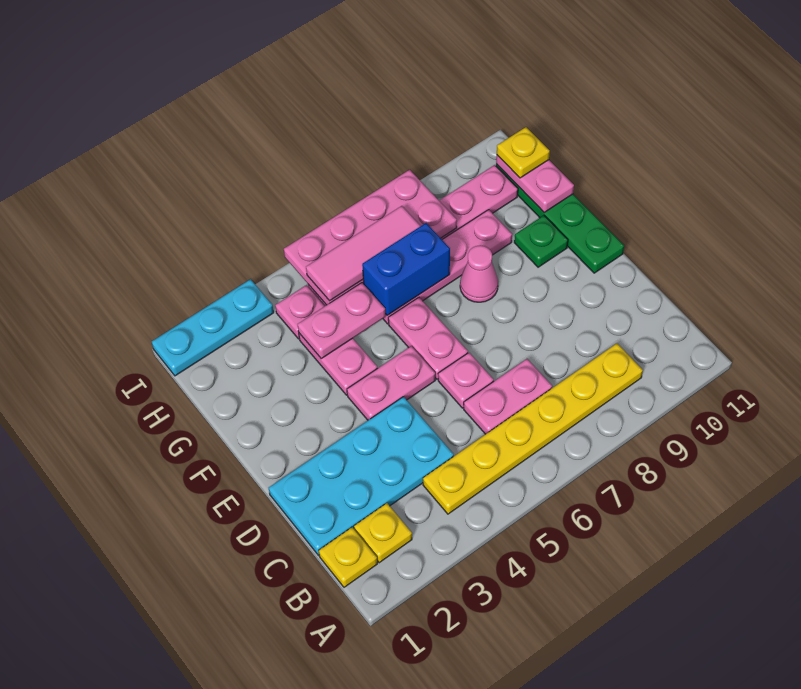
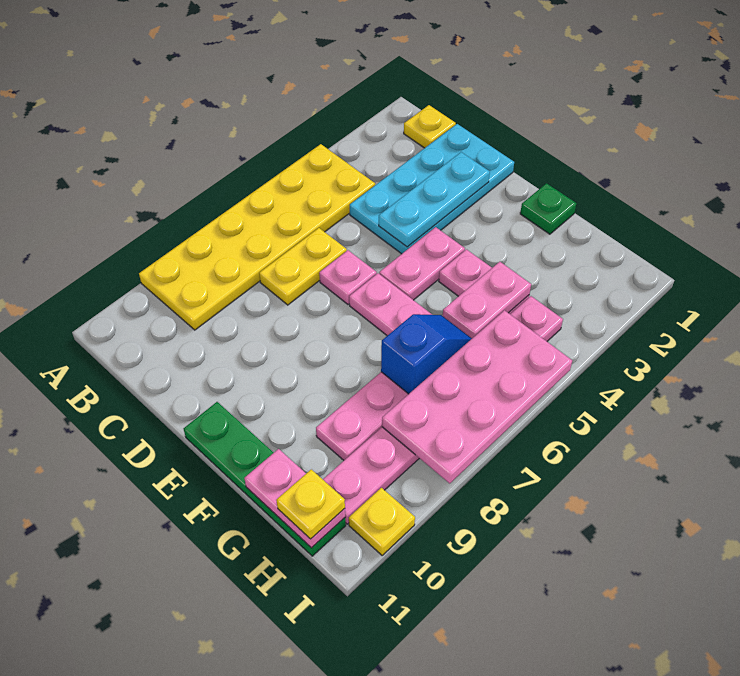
yellow 1x1 plate [354,503,412,563] -> yellow 1x1 plate moved to [349,488,415,555]
yellow 1x6 plate [423,344,643,514] -> yellow 2x6 plate [139,144,375,330]
pink 1x2 plate [464,359,552,434] -> yellow 1x2 plate [259,228,347,305]
pink 1x1 cone [460,245,498,302] -> none
green 1x1 plate [514,215,568,267] -> green 1x1 plate moved to [520,183,576,234]
blue 1x2 brick [362,223,450,316] -> blue 1x2 slope [381,314,472,394]
pink 1x3 tile [306,206,420,301] -> none
cyan 1x3 plate [152,279,274,376] -> cyan 1x3 plate moved to [379,152,490,247]

